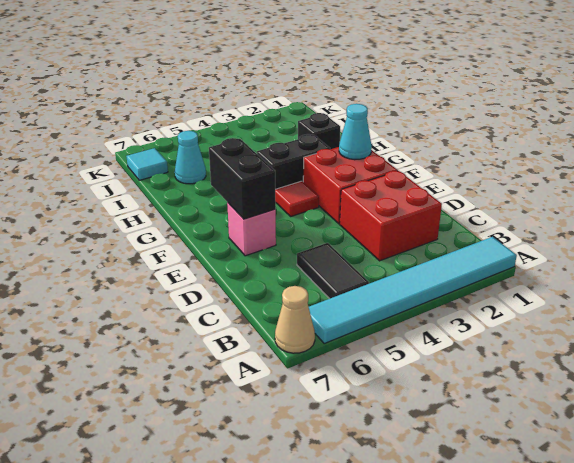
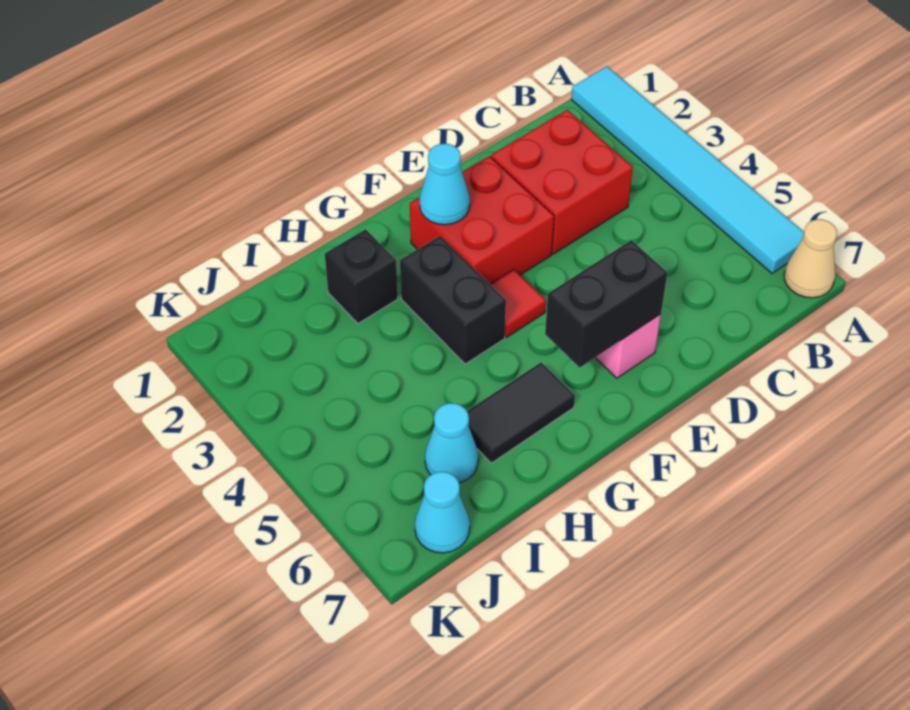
black 1x2 tile [297,243,369,299] -> black 1x2 tile moved to [467,362,575,463]
cyan 1x1 tile [126,148,168,180] -> cyan 1x1 cone [415,472,470,553]

